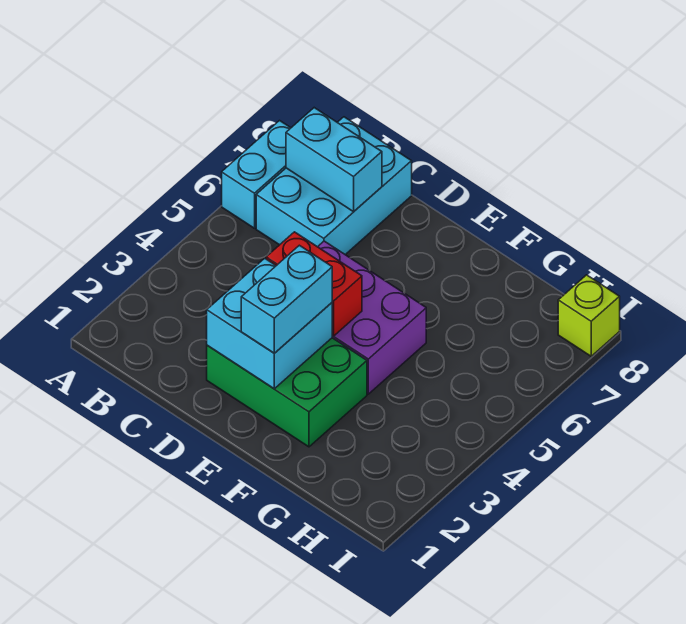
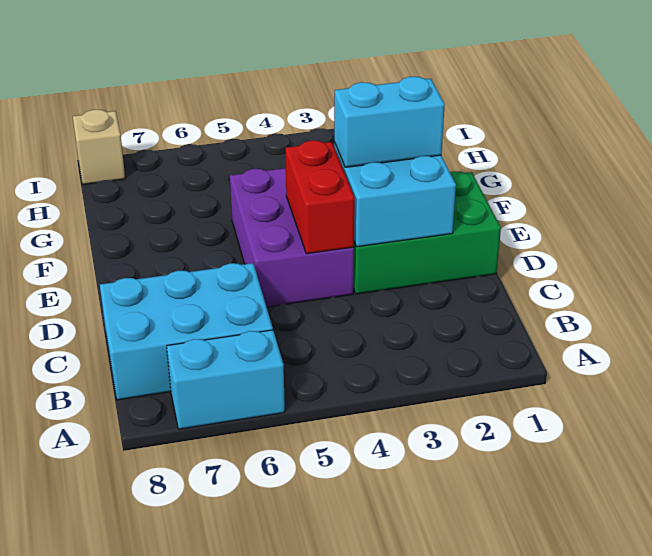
cyan 1x2 brick [286,108,382,212] -> none
green 2x3 brick [207,338,367,447] -> green 2x3 brick turned to [353,172,501,294]
lime 1x1 brick [558,275,620,356] -> tan 1x1 brick [73,110,125,184]

